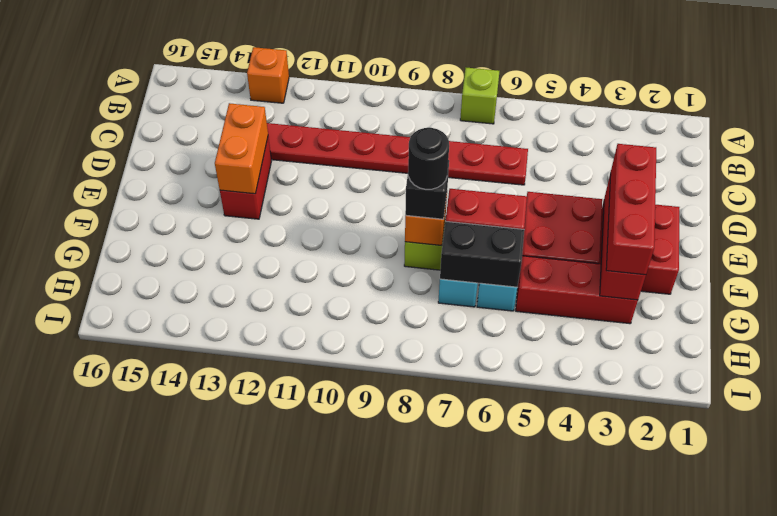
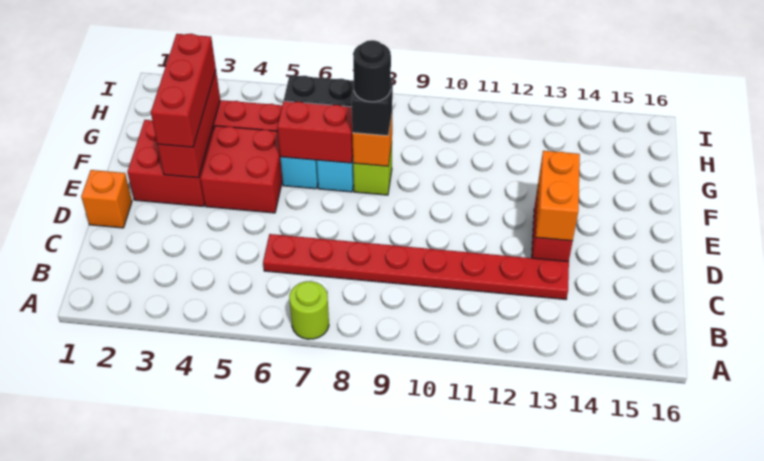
lime 1x1 brick [460,68,499,124] -> lime 1x1 round brick [289,281,329,339]
orange 1x1 brick [247,47,289,103] -> orange 1x1 brick moved to [81,170,132,228]

